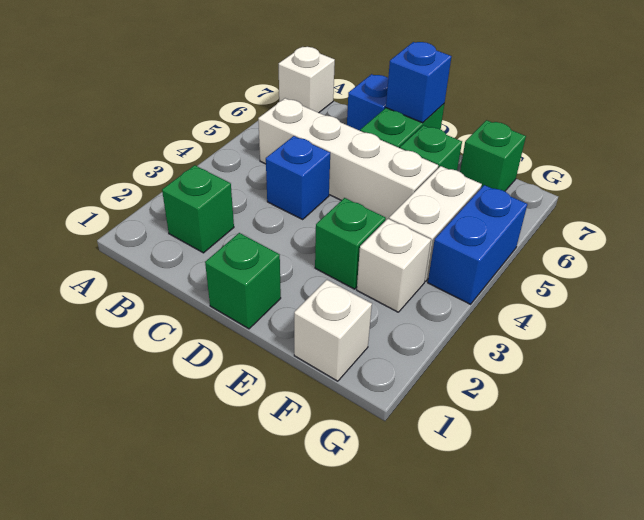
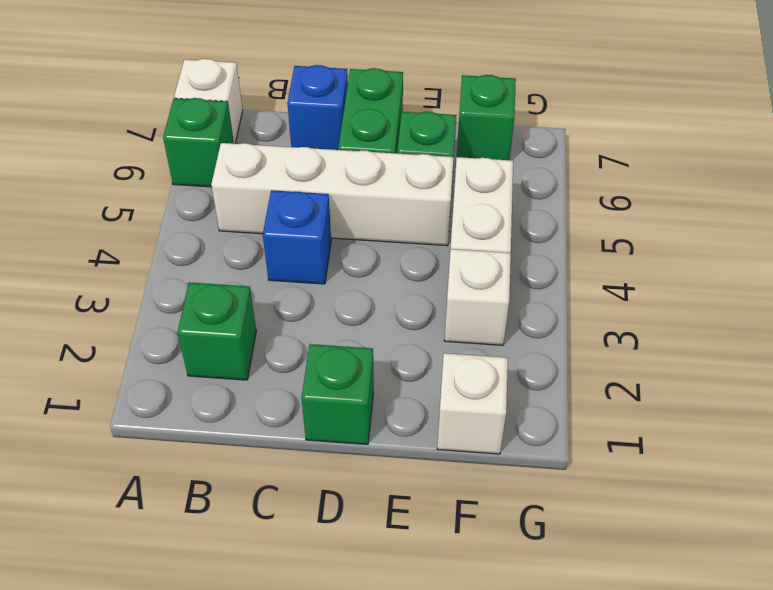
blue 1x1 brick [386,42,452,123] -> none
green 1x1 brick [315,198,386,289] -> green 1x1 brick moved to [163,98,233,187]
blue 1x2 brick [428,185,527,304] -> none

